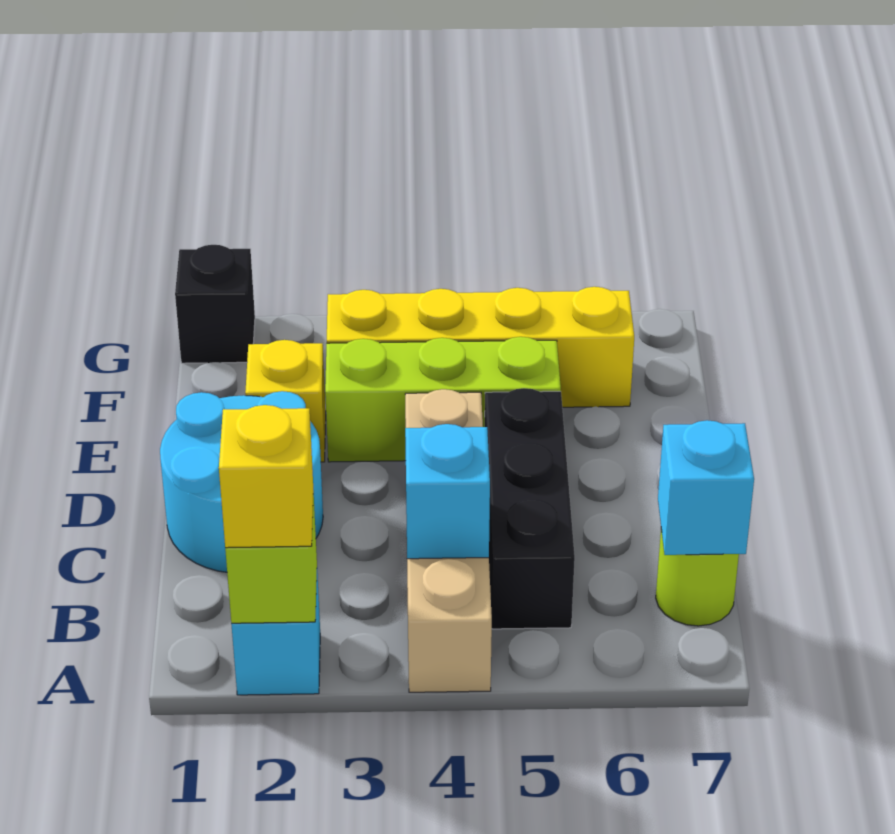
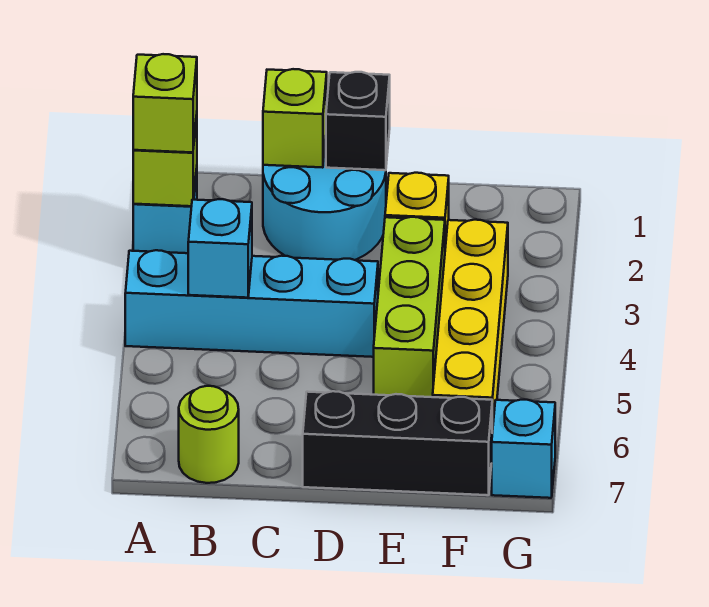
yellow 1x1 brick [219,405,313,548] -> lime 1x1 brick [133,54,197,153]
tan 1x4 brick [405,389,492,692] -> cyan 1x4 brick [125,250,378,357]
black 1x3 brick [485,388,575,629] -> black 1x3 brick moved to [303,391,492,495]
cyan 1x1 brick [658,420,754,555] -> cyan 1x1 brick moved to [492,400,555,498]
none -> lime 1x1 brick [263,69,327,168]
black 1x1 brick [175,245,255,363] -> black 1x1 brick moved to [326,72,390,170]

